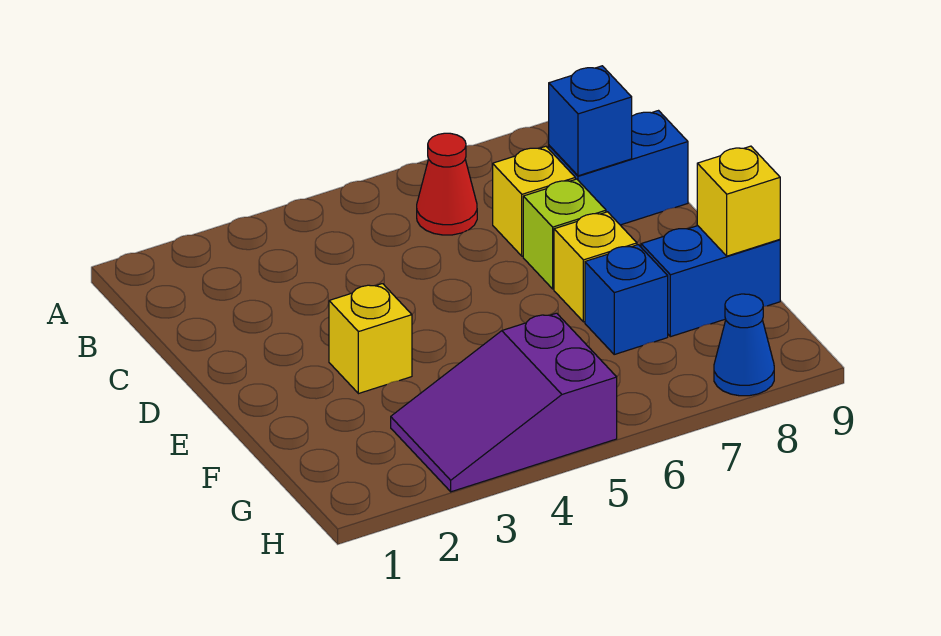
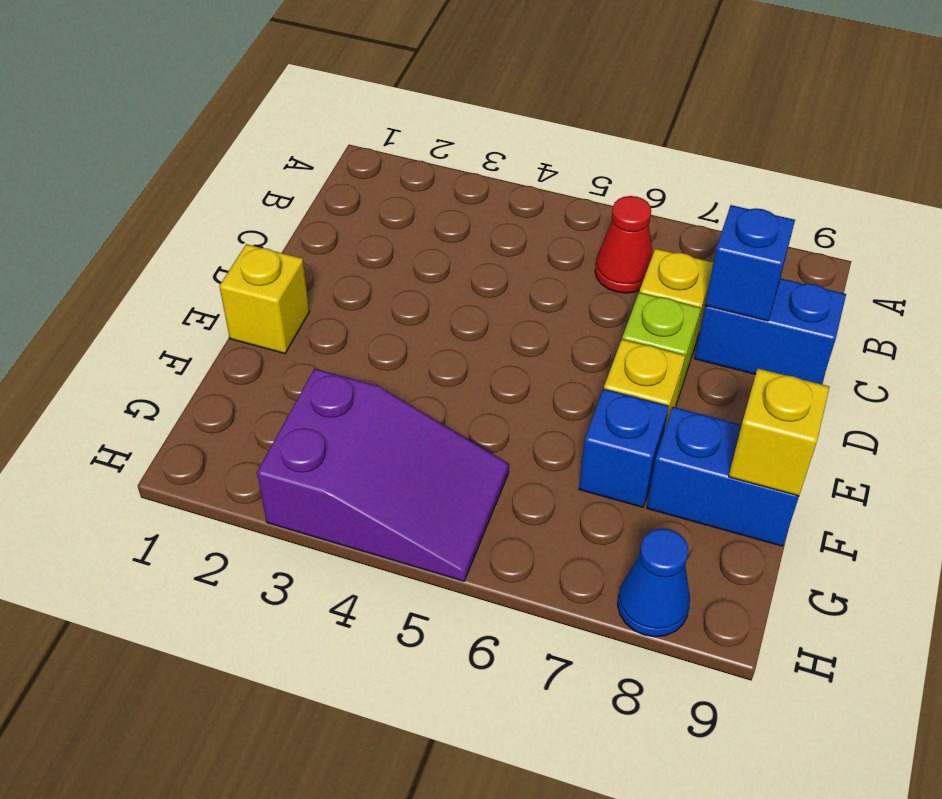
yellow 1x1 brick [329,284,412,394] -> yellow 1x1 brick moved to [219,244,309,354]
purple 2x3 slope [391,313,617,492] -> purple 2x3 slope turned to [257,369,509,581]

